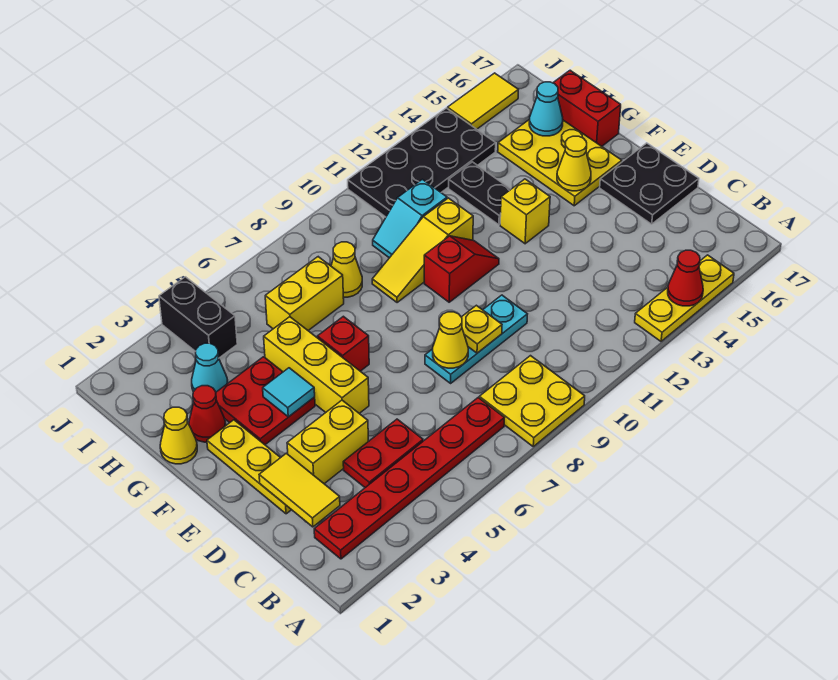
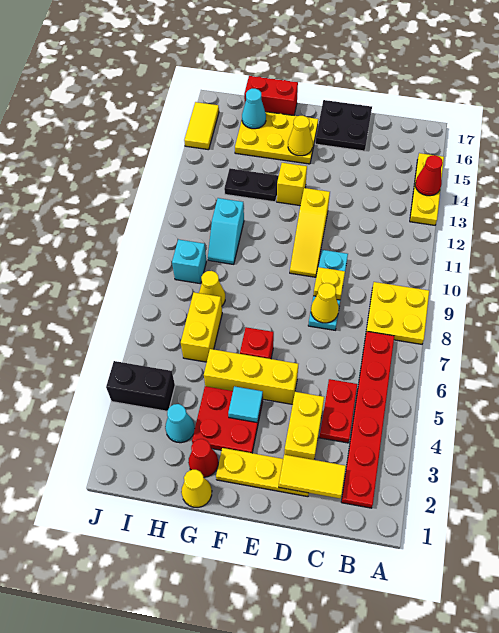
red 1x2 slope [424,236,499,302] -> none
yellow 1x3 slope [372,198,473,303] -> yellow 1x3 slope moved to [290,188,330,277]
none -> cyan 1x1 brick [172,239,206,284]
black 2x4 plate [348,108,496,217] -> none

